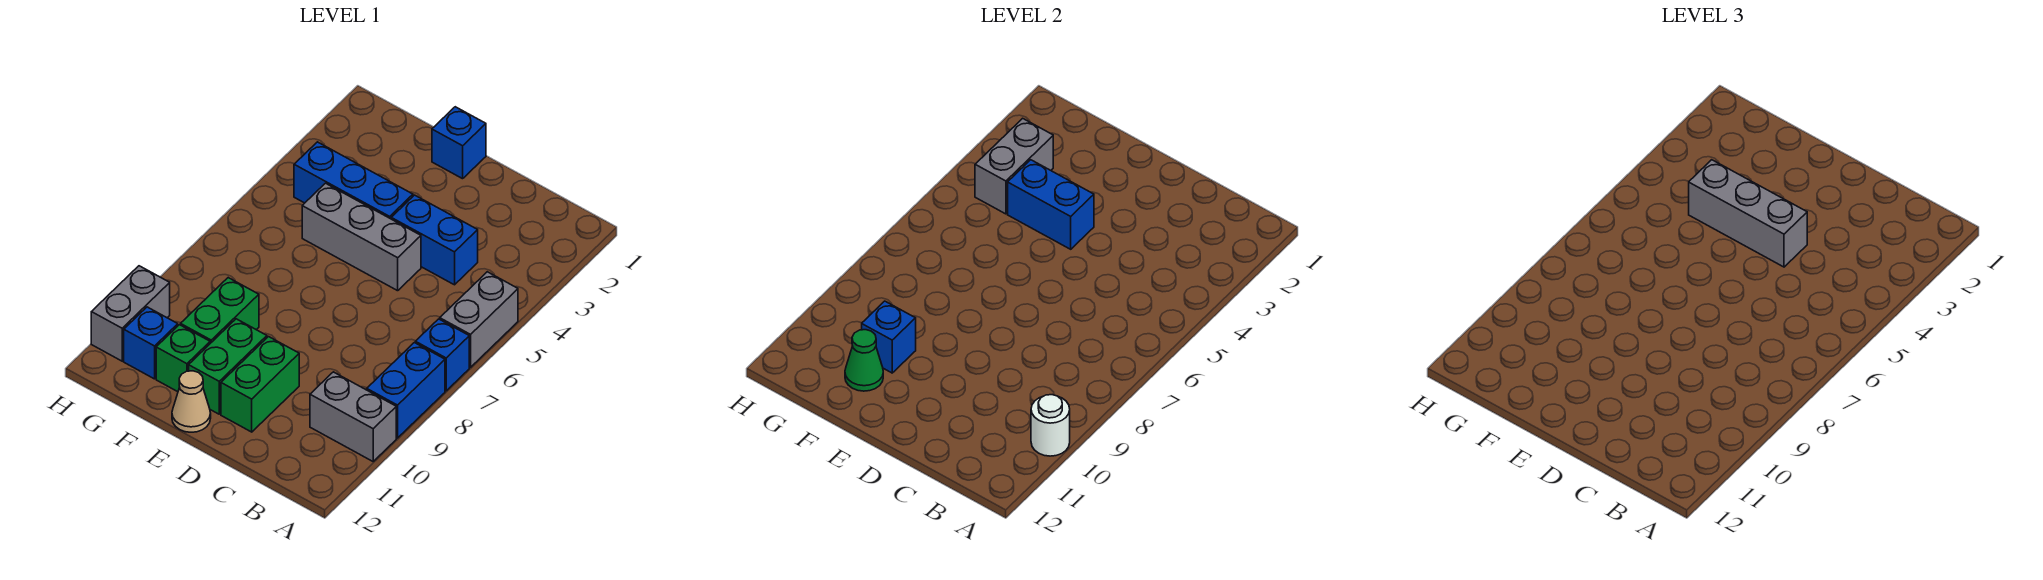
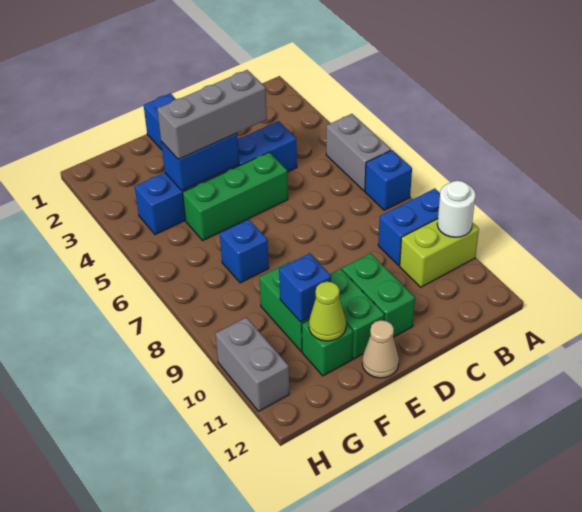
blue 1x2 brick [367,343,445,438] -> blue 1x2 brick turned to [378,189,440,265]
grey 1x2 brick [310,372,396,461] -> lime 1x2 brick [400,219,479,287]
grey 1x3 brick [302,183,421,291] -> green 1x3 brick [183,152,288,240]
green 1x1 cone [845,330,883,391] -> lime 1x1 cone [309,282,346,341]
grey 1x2 brick [975,118,1053,214] -> none
blue 1x1 brick [124,307,178,379] -> blue 1x1 brick moved to [220,219,269,283]

